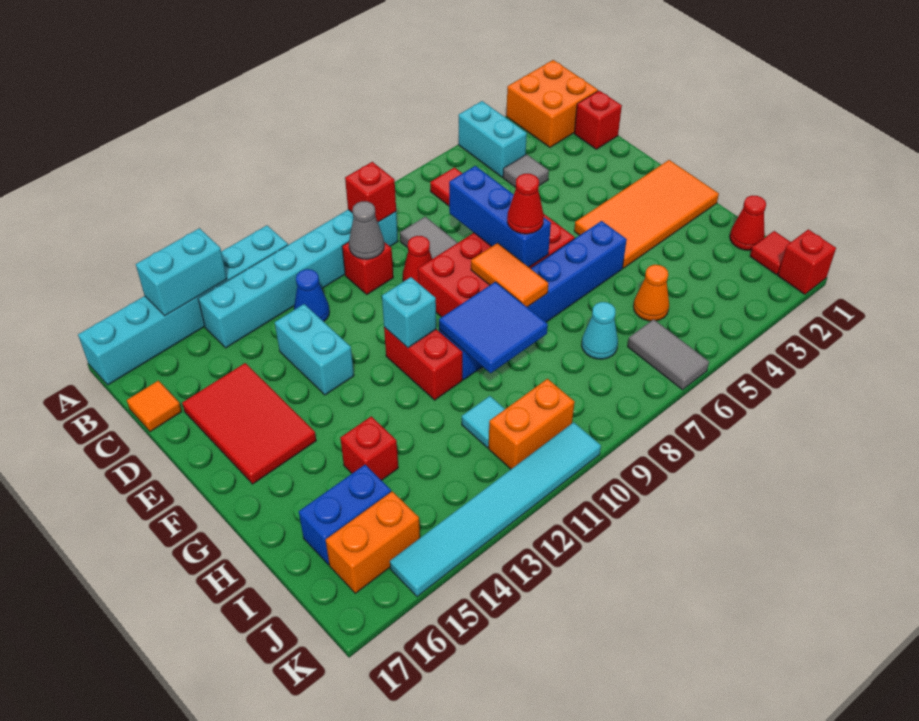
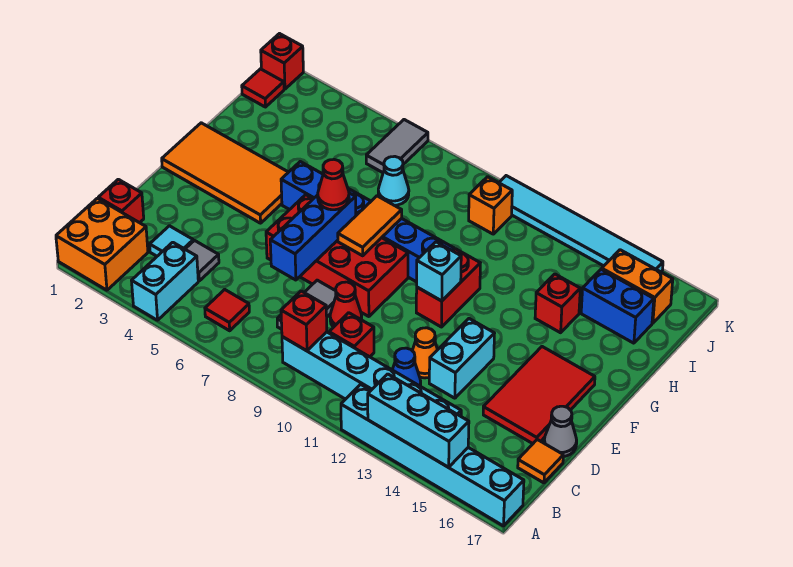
cyan 1x2 brick [136,228,227,316] -> cyan 1x3 brick [368,374,469,467]
grey 1x1 cone [349,201,384,259] -> grey 1x1 cone moved to [544,406,577,457]
blue 2x2 tile [439,282,548,373] -> none
red 1x1 cone [730,195,766,250] -> none
orange 1x1 cone [633,265,669,321] -> orange 1x1 cone moved to [412,328,437,378]
cyan 1x1 tile [462,396,505,448] -> cyan 1x1 tile moved to [150,226,193,256]
orange 1x2 brick [489,379,575,469] -> orange 1x1 brick [469,177,512,234]

